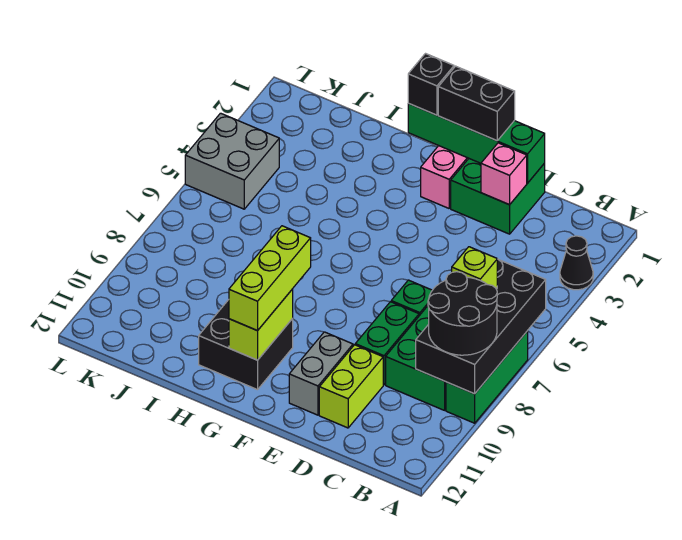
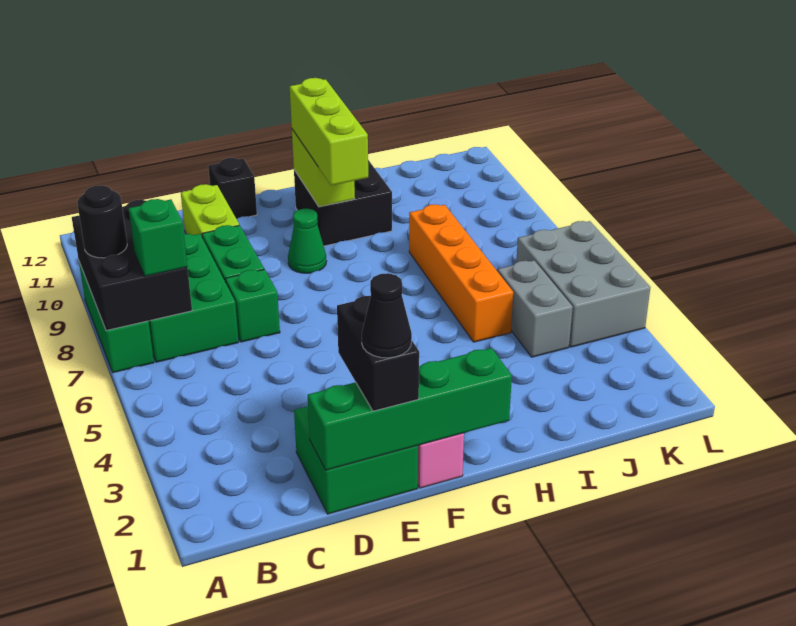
black 1x1 cone [560,236,593,290] -> black 1x1 cone moved to [362,273,412,358]
black 2x4 brick [416,259,546,394] -> black 2x3 brick [72,200,192,330]
black 2x2 round brick [428,272,497,355] -> black 1x1 round brick [77,185,127,258]
lime 1x1 brick [452,247,497,289] -> green 1x1 brick [129,199,187,276]
pink 1x1 brick [481,143,527,205] -> none
black 1x2 brick [438,66,515,141] -> black 1x2 brick turned to [337,296,419,411]
grey 1x2 brick [289,332,353,415] -> grey 1x2 brick moved to [497,260,573,357]
none -> green 1x1 cone [288,209,327,273]
black 1x1 brick [408,54,454,115] -> black 1x1 brick moved to [208,158,257,219]
none -> orange 1x4 brick [409,204,513,342]
grey 2x2 brick [185,113,279,209] -> grey 2x3 brick [516,221,650,347]

